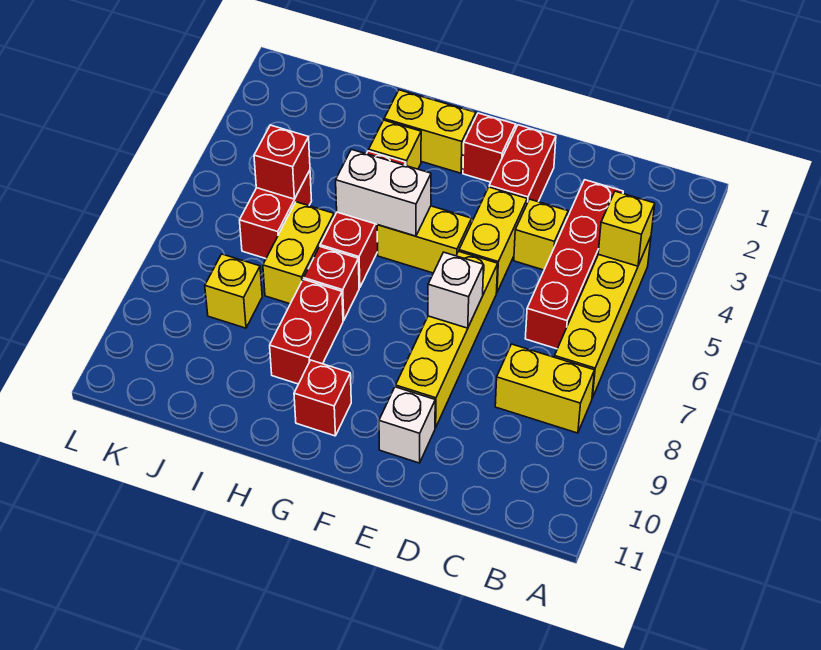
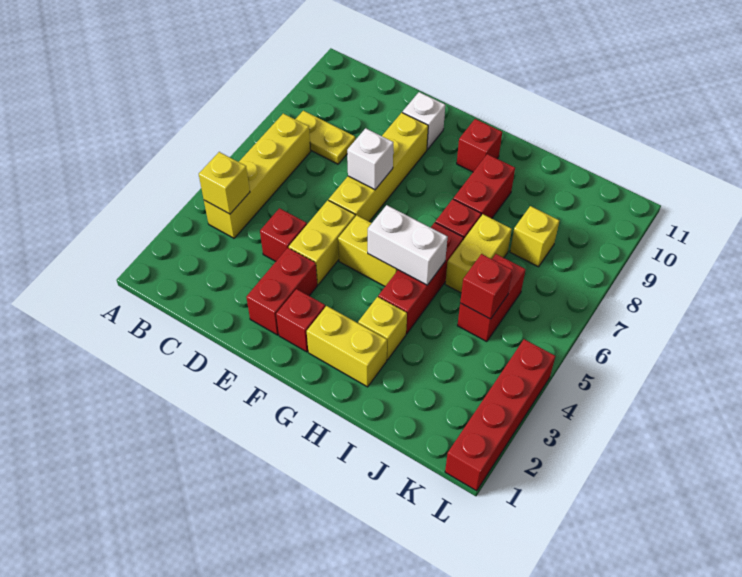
yellow 1x2 brick [495,344,594,433] -> yellow 1x2 plate [295,111,355,164]
red 1x4 brick [525,180,623,349] -> red 1x4 brick moved to [445,339,555,491]
yellow 1x1 brick [514,199,568,270] -> red 1x1 brick [260,208,307,261]

